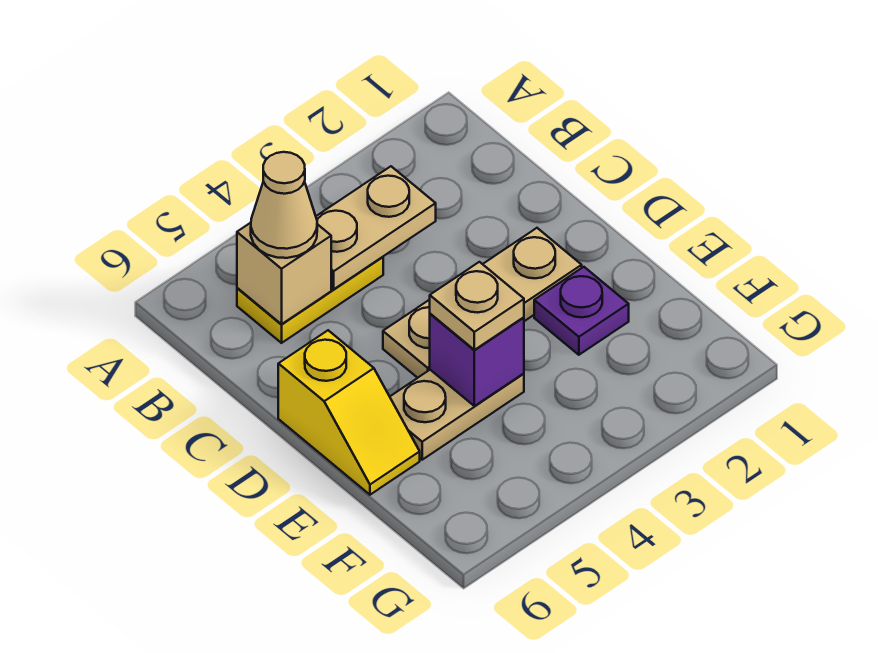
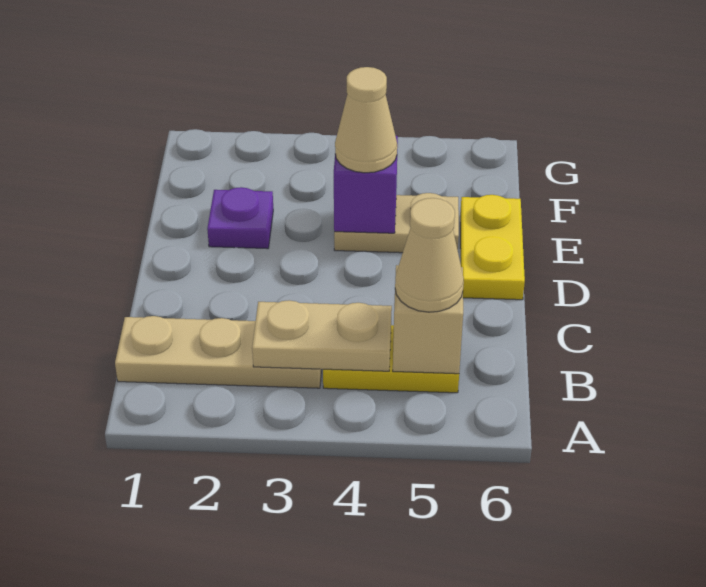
tan 1x3 plate [383,228,582,378] -> tan 1x3 plate moved to [115,316,322,388]
yellow 1x2 slope [278,330,420,495] -> yellow 1x2 plate [460,195,525,300]
tan 1x1 plate [430,262,524,350] -> tan 1x1 cone [335,67,397,173]

